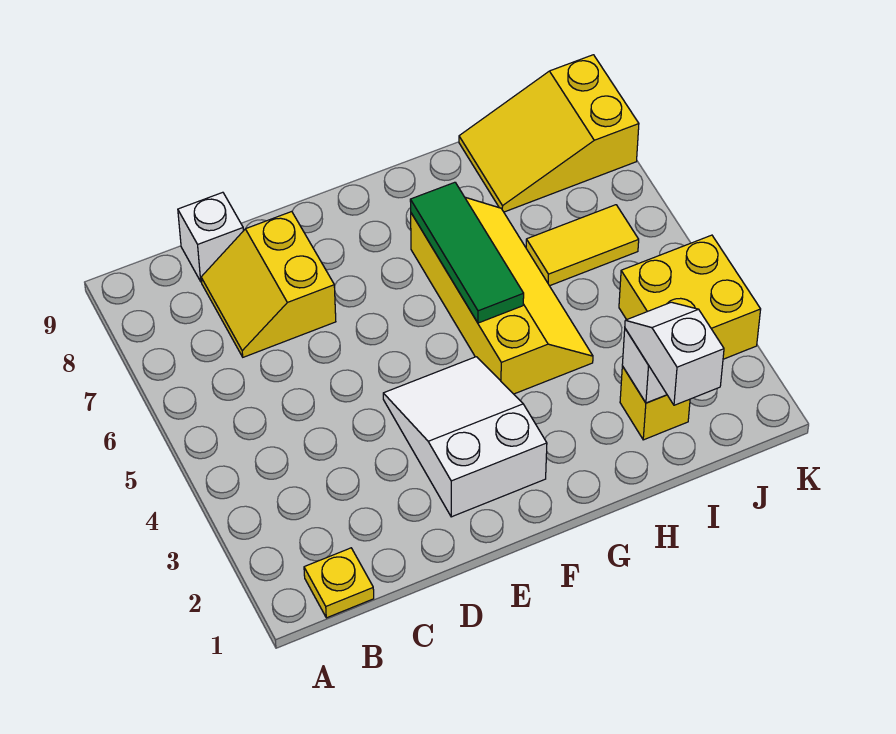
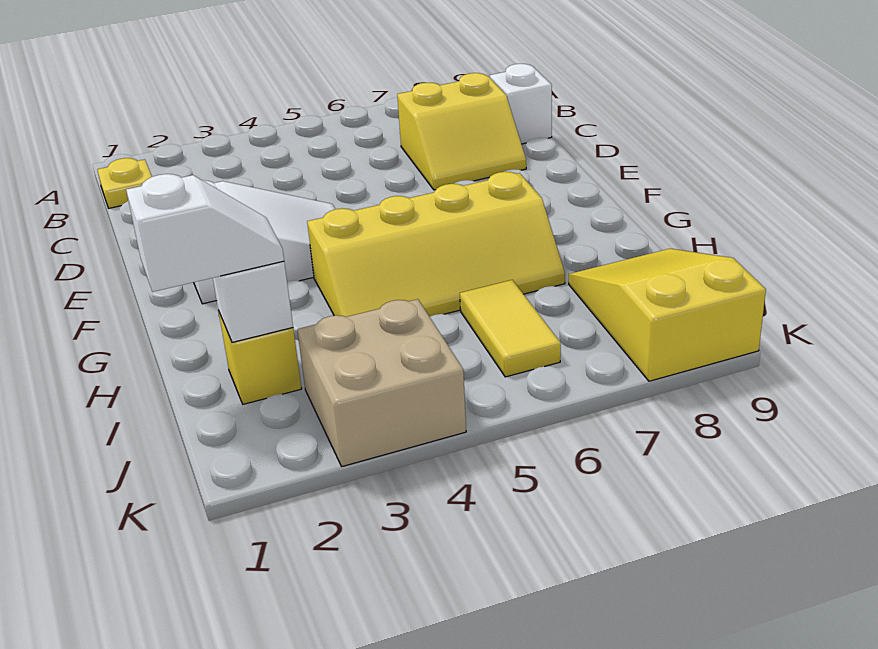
yellow 2x2 slope [201,212,336,357] -> yellow 2x2 slope turned to [397,73,526,190]
green 1x3 tile [410,182,524,323] -> none
yellow 2x2 brick [619,235,761,359] -> tan 2x2 brick [297,299,466,466]

